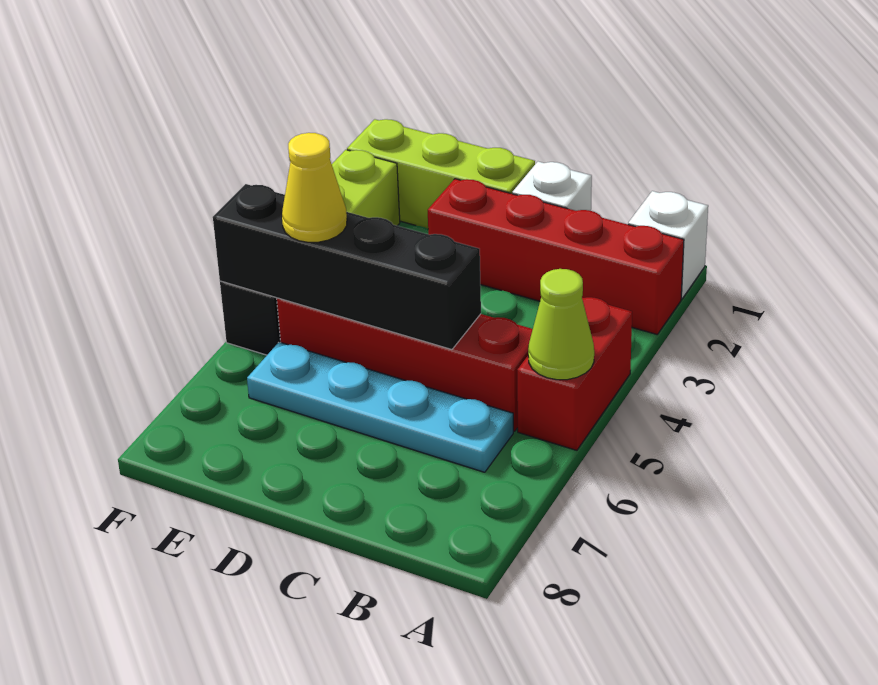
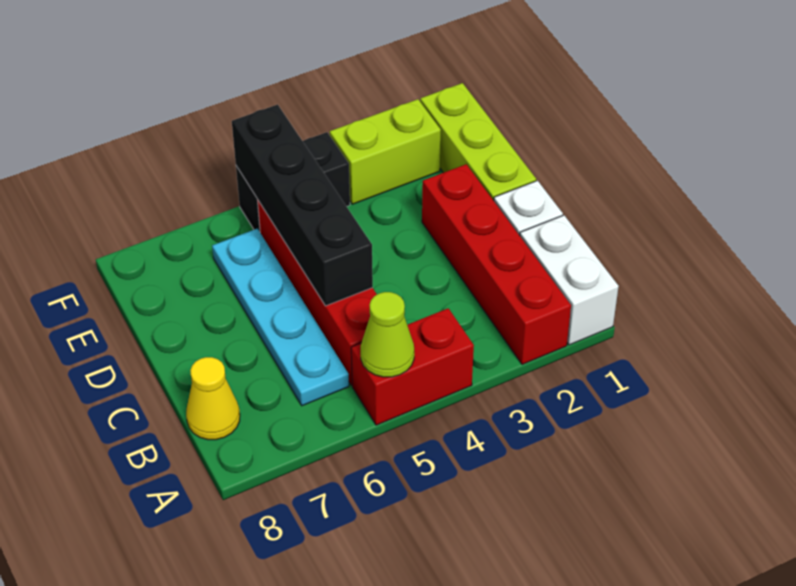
white 1x1 brick [628,191,708,299] -> white 1x2 brick [520,215,619,345]
yellow 1x1 cone [282,133,347,242] -> yellow 1x1 cone moved to [186,357,240,440]

